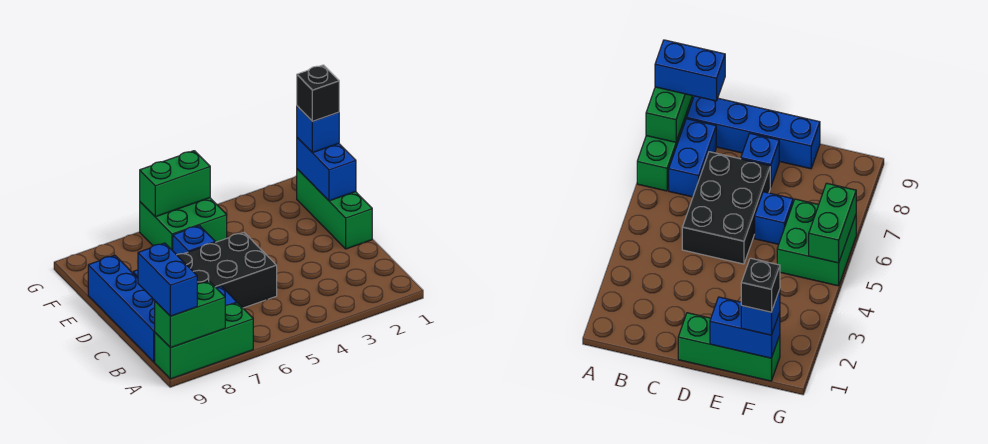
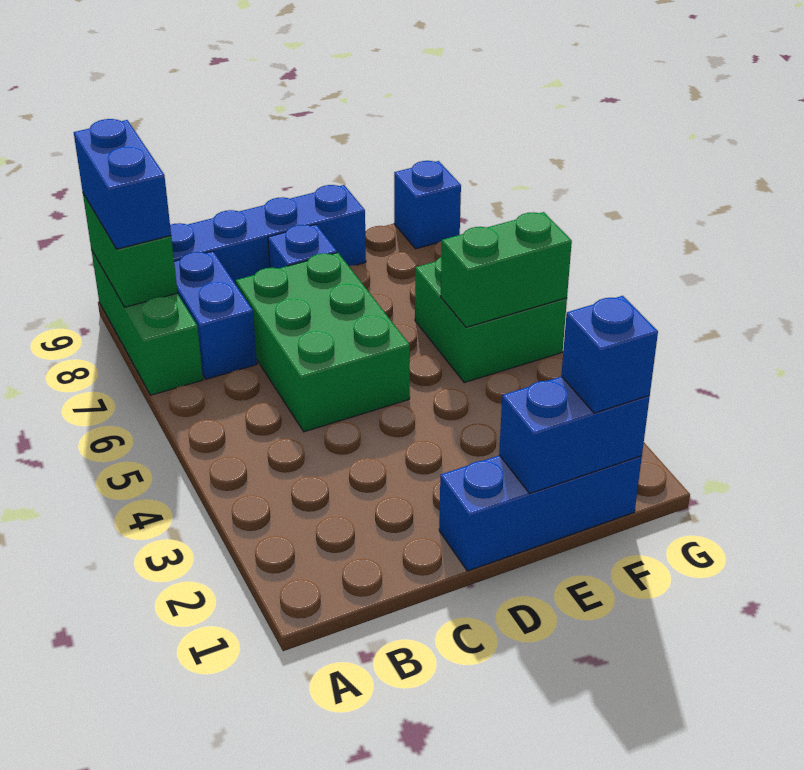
blue 1x2 brick [138,243,197,316] -> blue 1x2 brick turned to [74,119,171,249]
black 2x3 brick [177,232,277,308] -> green 2x3 brick [236,253,410,432]
green 1x3 brick [297,169,372,249] -> blue 1x3 brick [439,455,642,571]
blue 1x1 brick [173,226,215,255] -> blue 1x1 brick moved to [394,161,461,249]
black 1x1 brick [297,65,339,121] -> none
green 1x2 brick [140,151,210,217] -> green 1x2 brick turned to [441,212,572,327]

